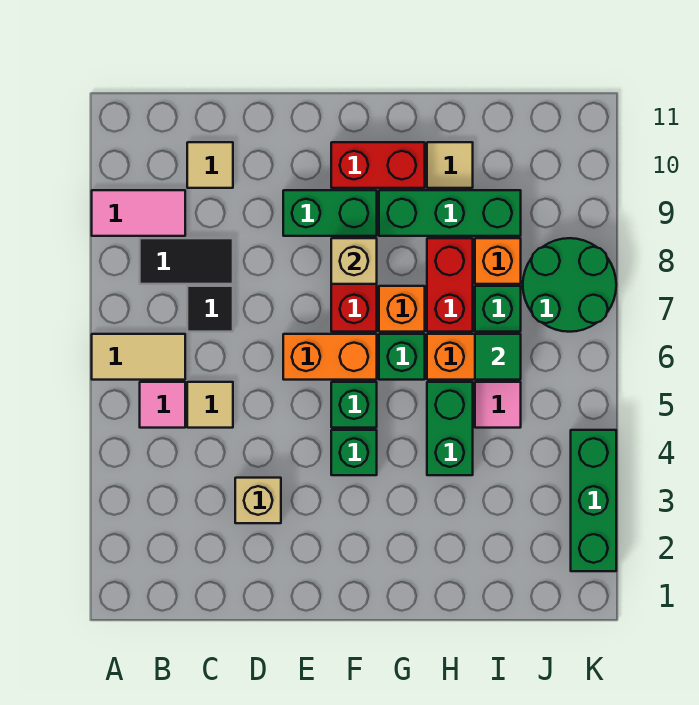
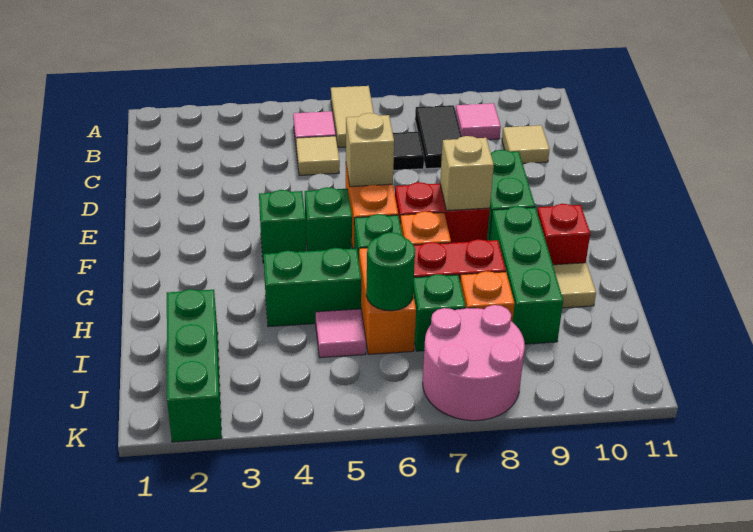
pink 1x2 tile [92,190,185,236] -> pink 1x1 tile [456,103,501,140]
tan 1x1 brick [235,478,281,523] -> tan 1x1 brick moved to [346,113,394,187]
red 1x2 brick [331,142,425,188] -> red 1x1 brick [537,204,590,265]
green 1x1 tile [475,334,521,380] -> green 1x1 round brick [366,232,415,311]
green 2x2 round brick [523,238,616,332] -> pink 2x2 round brick [423,305,525,421]
green 1x3 brick [571,430,616,571] -> green 1x3 brick turned to [167,289,222,442]

